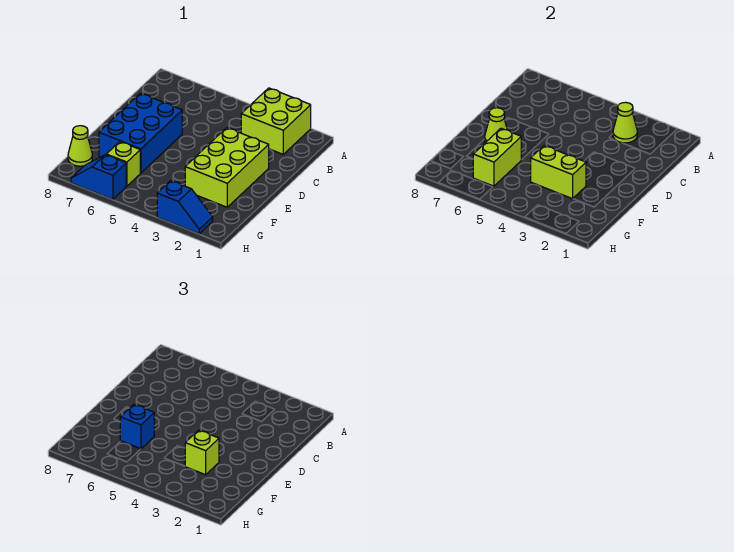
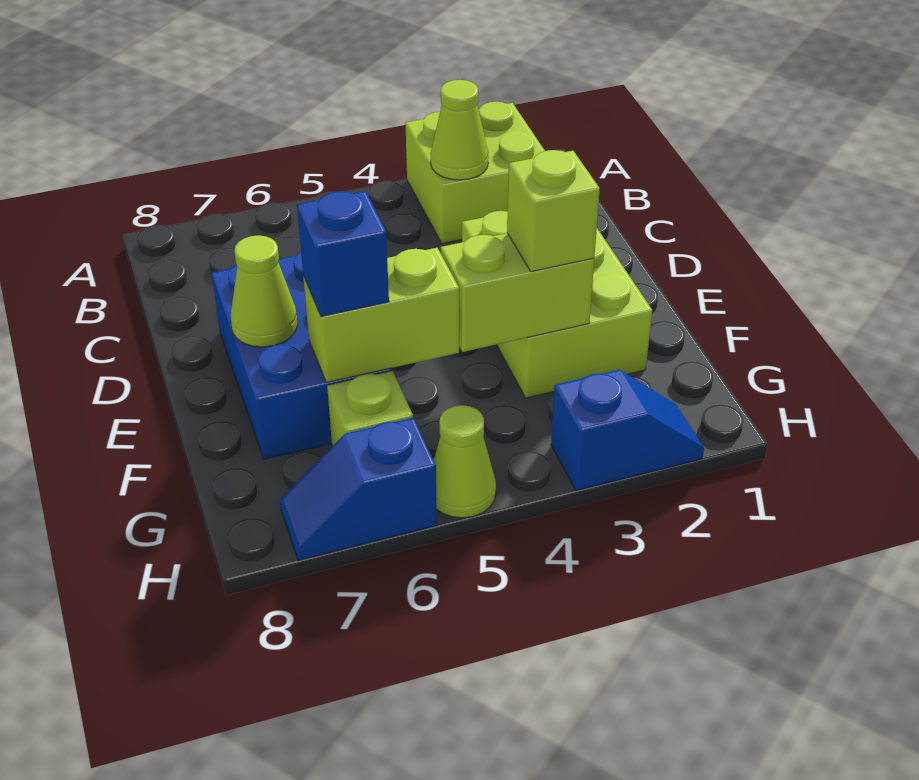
lime 1x2 brick [473,128,521,186] -> lime 1x2 brick turned to [303,248,459,383]
lime 1x1 cone [68,126,92,166] -> lime 1x1 cone moved to [434,405,496,518]

